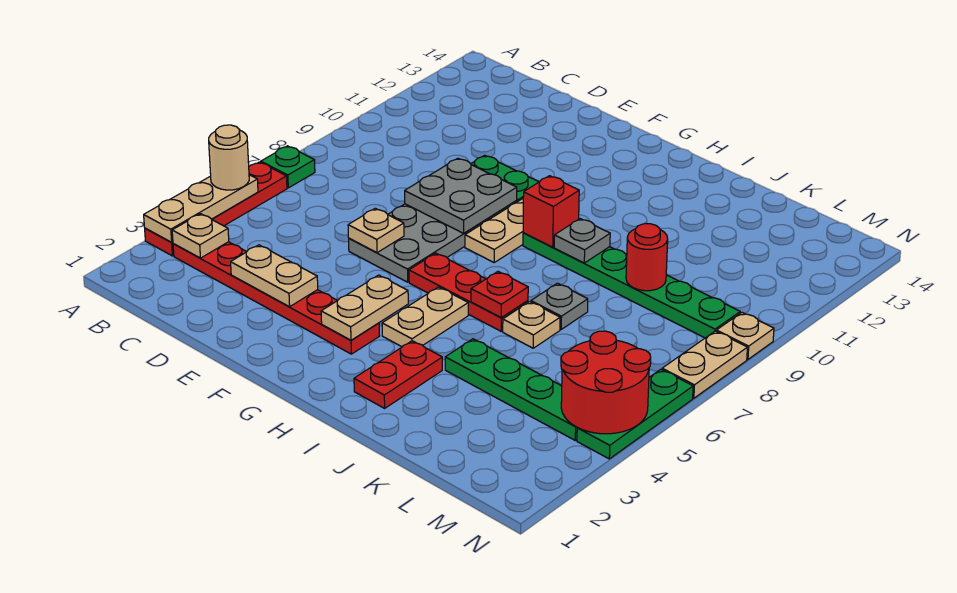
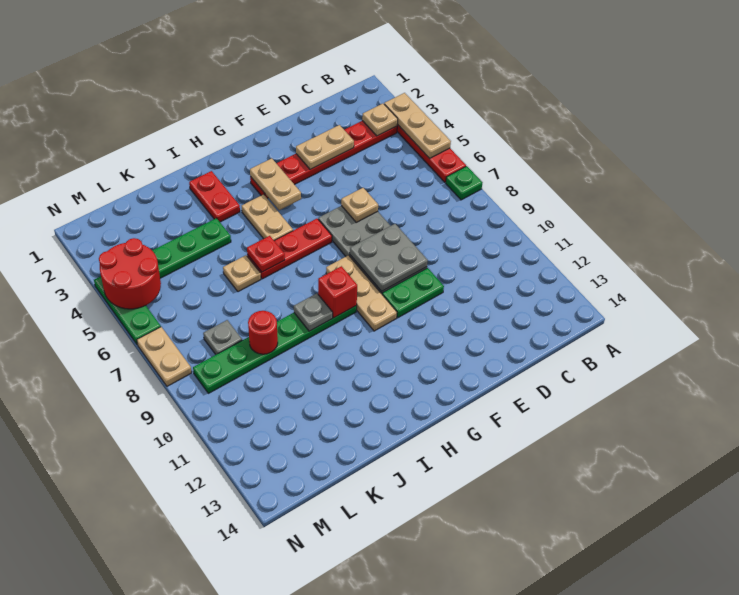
tan 1x1 round brick [209,125,249,190] -> none
grey 1x1 plate [531,283,588,329] -> grey 1x1 plate moved to [203,320,242,354]
tan 1x1 plate [717,313,774,359] -> none

